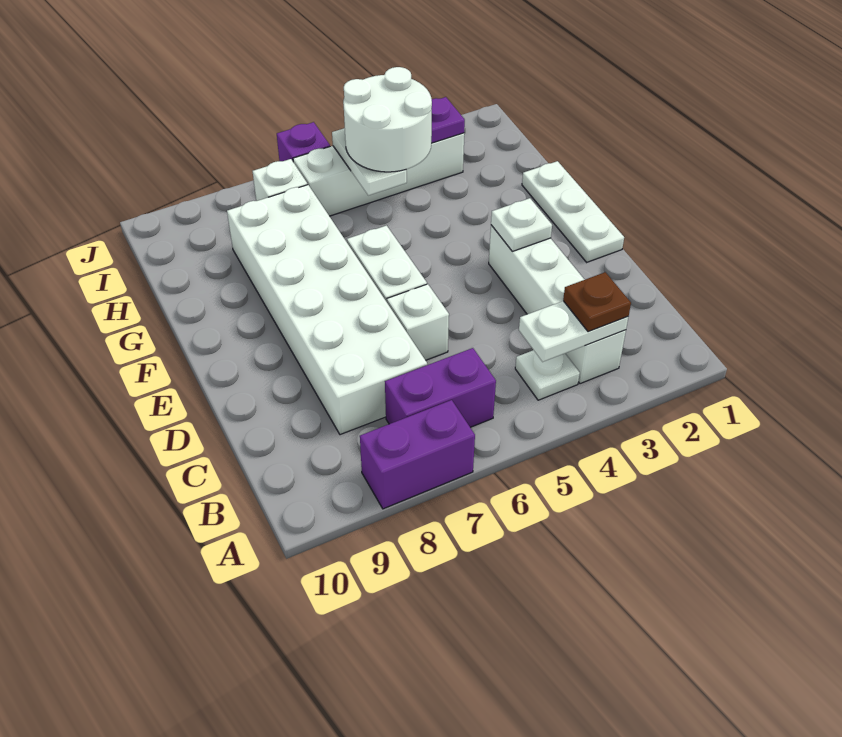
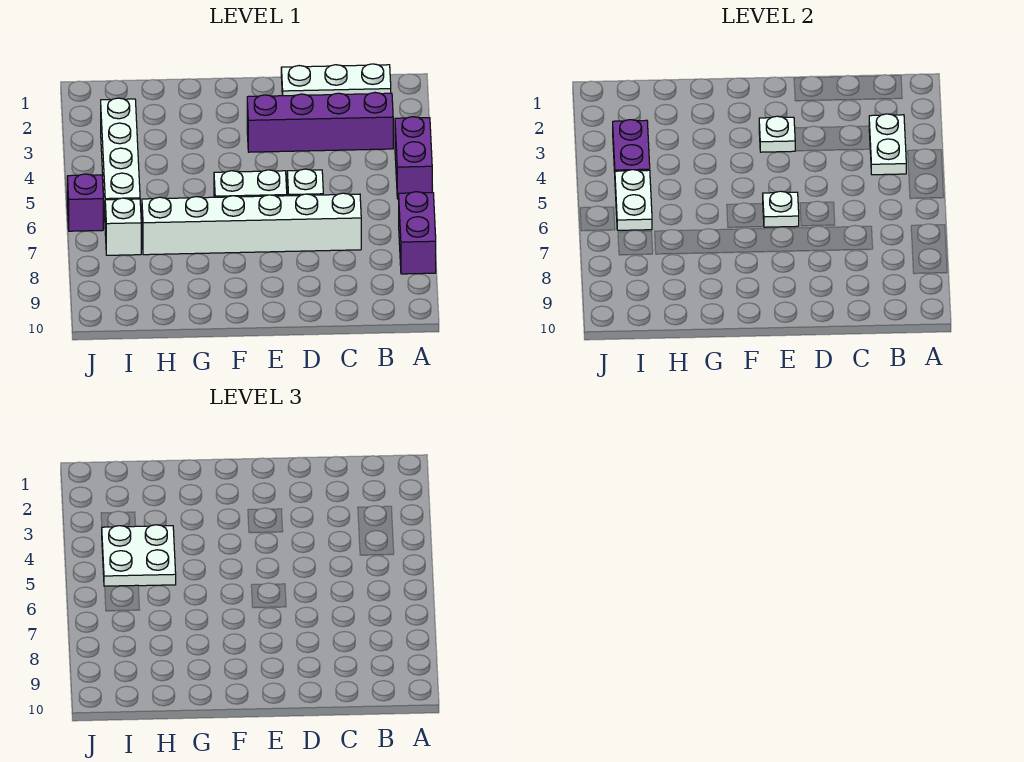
white 1x4 brick [489,225,626,384] -> purple 1x4 brick [247,92,393,152]
brown 1x1 plate [563,272,631,332] -> none
white 1x1 plate [515,350,580,400] -> white 1x1 plate moved to [763,191,799,227]
purple 1x2 brick [385,348,496,427] -> purple 1x2 brick moved to [395,117,432,199]
white 2x6 brick [227,185,427,435] -> white 1x6 brick [142,193,361,255]
white 1x3 plate [522,161,624,262] -> white 1x3 plate moved to [281,64,391,96]
white 2x2 round brick [343,67,432,172] -> white 2x2 plate [102,525,176,586]
white 1x2 plate [332,128,407,195] -> white 1x2 plate turned to [615,170,652,230]

